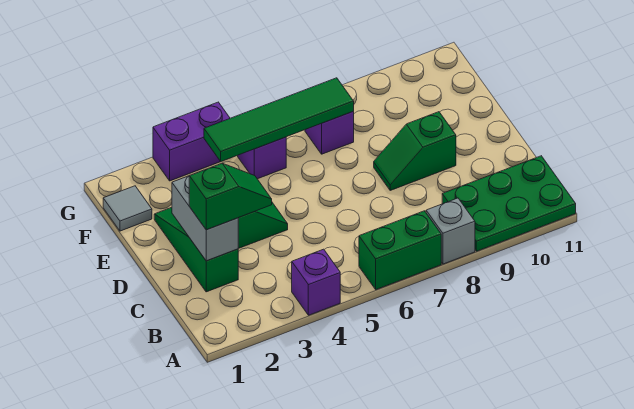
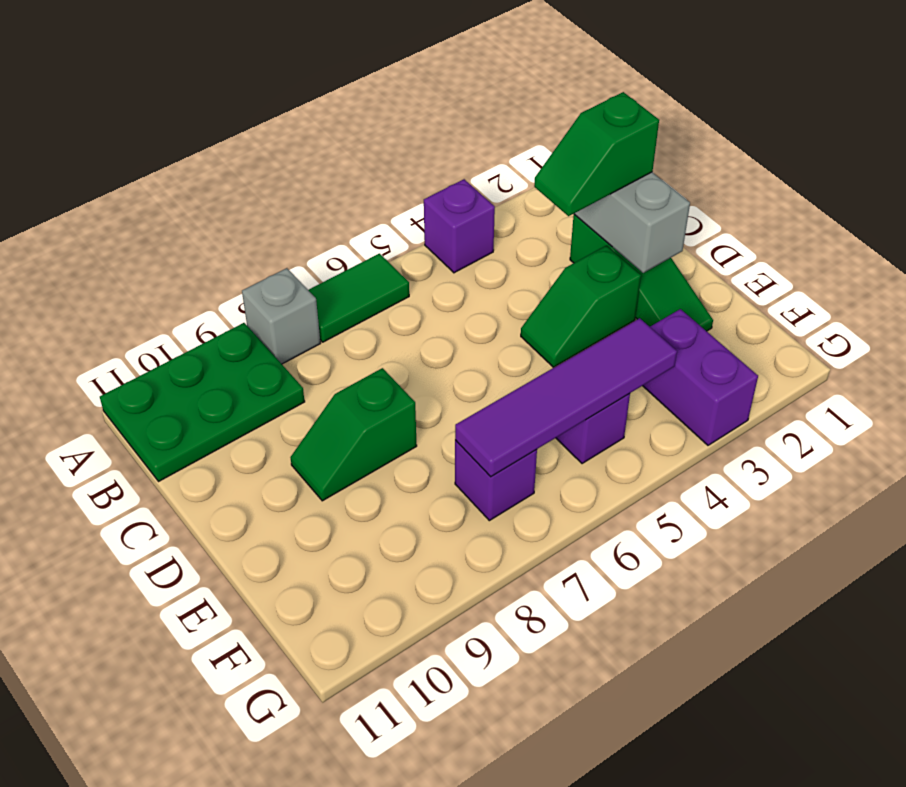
green 1x2 brick [359,211,441,290] -> green 1x2 tile [309,254,409,342]
green 1x2 slope [374,112,456,190] -> green 1x2 slope turned to [291,368,417,501]
grey 1x1 tile [103,186,152,231] -> none
green 1x4 tile [204,78,354,161] -> purple 1x4 tile [455,318,677,477]
purple 1x2 brick [153,102,230,181] -> purple 1x2 brick turned to [643,309,758,445]

